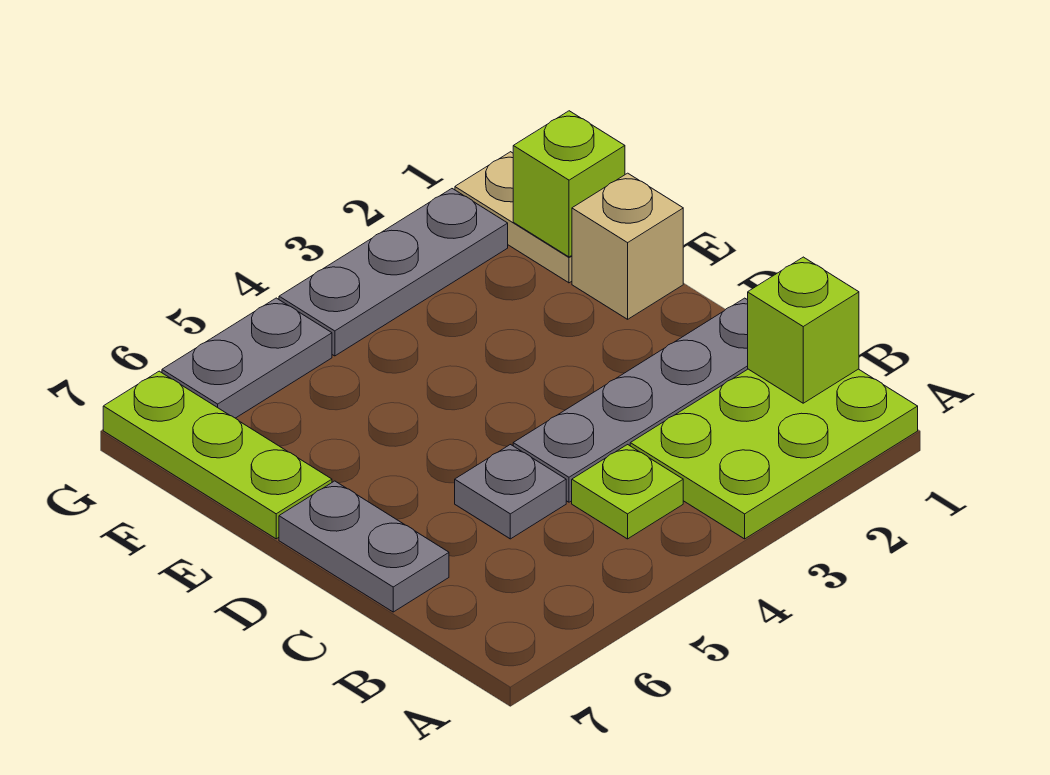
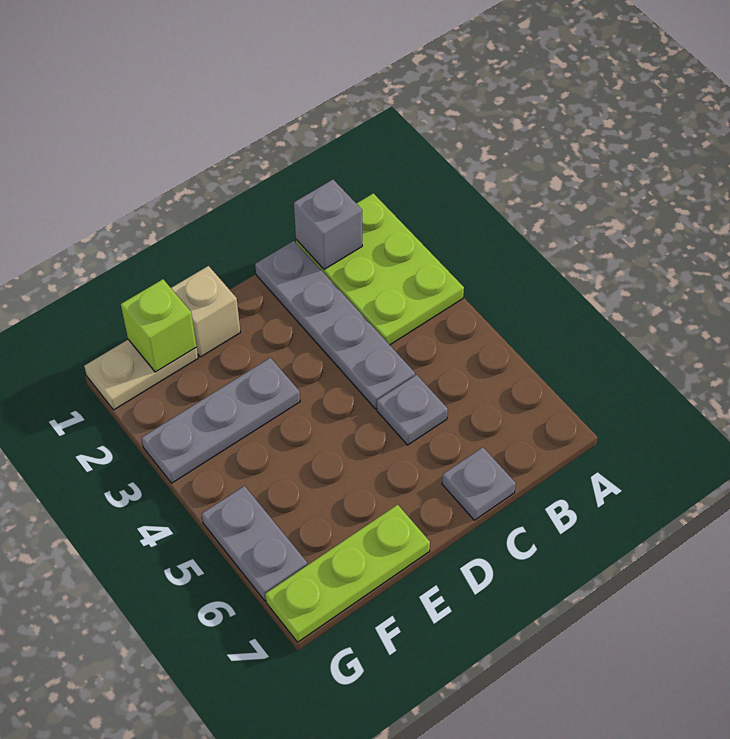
lime 1x1 brick [748,257,859,403] -> grey 1x1 brick [294,180,362,269]
lime 1x1 plate [572,445,683,539] -> none
grey 1x2 plate [279,481,449,612] -> grey 1x1 plate [442,447,516,520]
grey 1x3 plate [279,189,508,356] -> grey 1x3 plate turned to [141,358,300,483]

